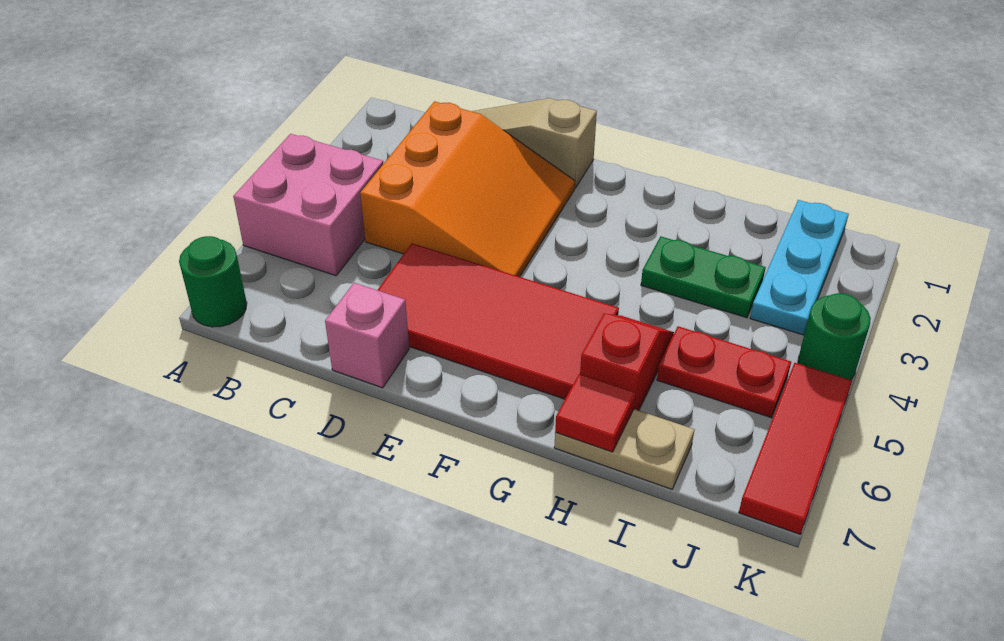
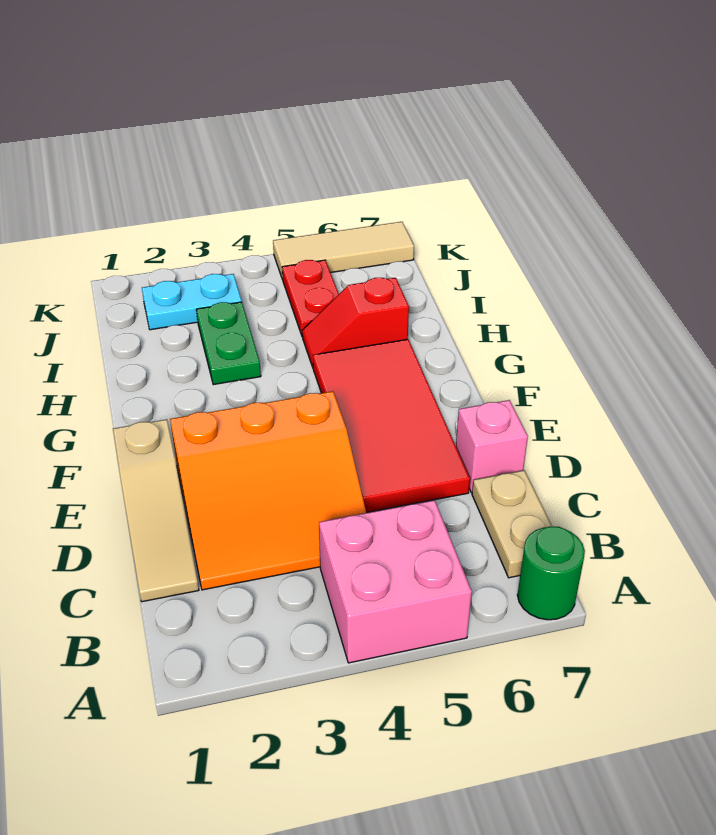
orange 3x3 slope [360,101,575,277] -> orange 3x3 slope turned to [170,391,366,590]
tan 1x2 plate [554,409,695,489] -> tan 1x2 plate moved to [472,470,552,578]
red 1x1 tile [555,374,636,452] -> none
cyan 1x3 plate [750,200,849,335] -> cyan 1x2 plate [142,274,242,330]
green 1x1 round brick [798,293,871,380] -> none
red 1x3 tile [739,363,852,534] -> tan 1x3 tile [273,222,414,280]

